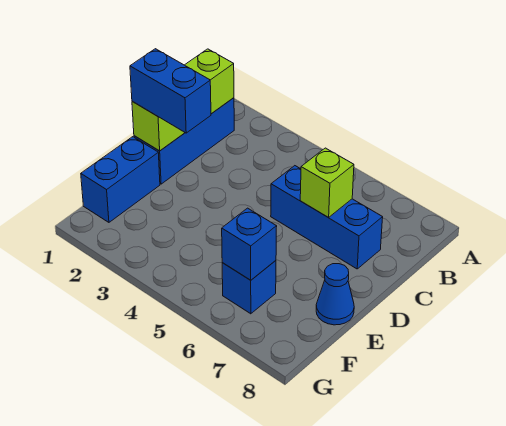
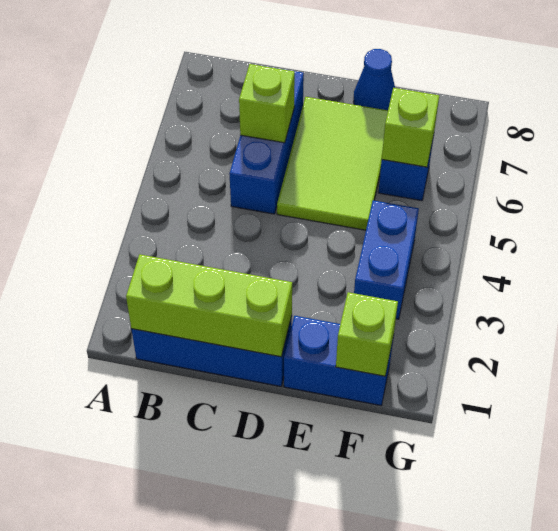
blue 1x2 brick [130,49,211,133] -> blue 1x2 brick moved to [354,200,419,319]
none -> lime 2x3 tile [277,97,388,230]
none -> lime 1x1 brick [336,292,398,376]
blue 1x1 brick [222,208,277,280] -> lime 1x1 brick [382,88,439,167]

